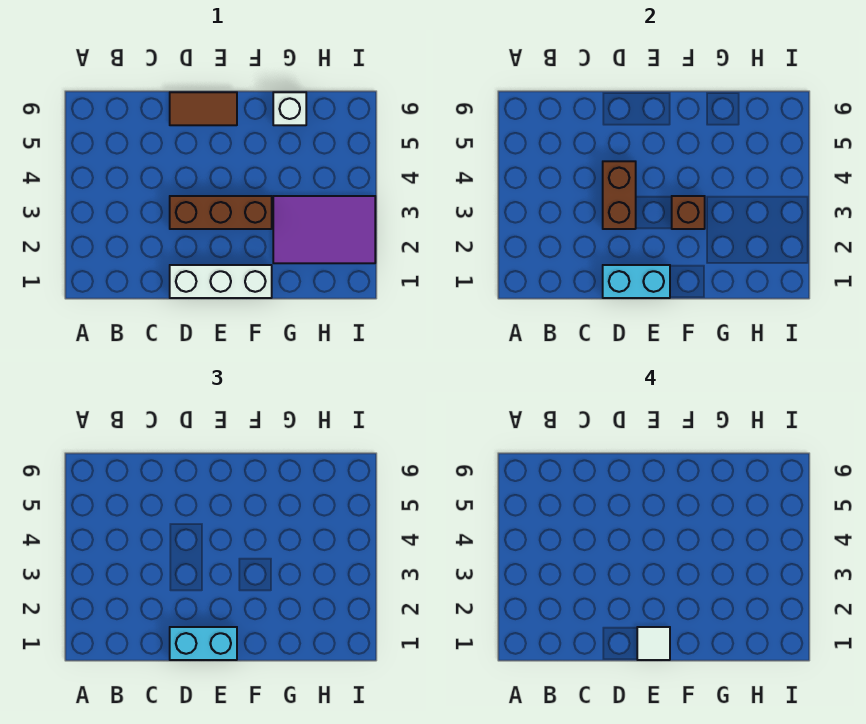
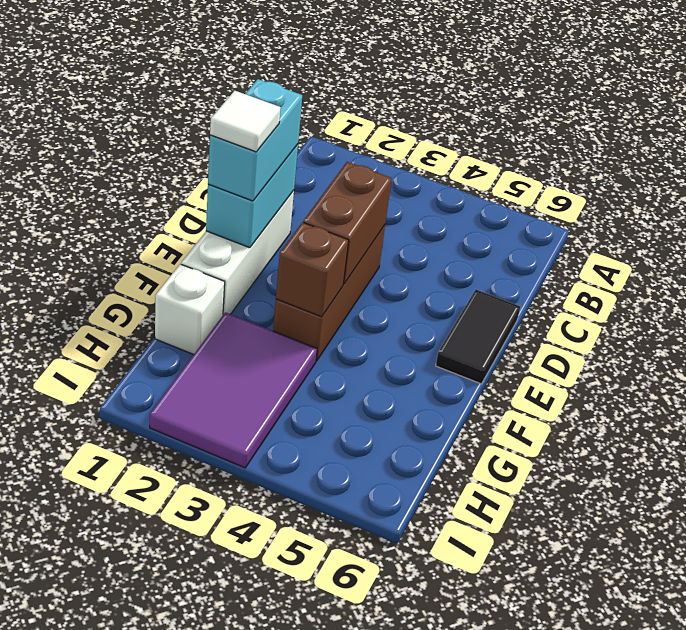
brown 1x2 brick [603,161,636,229] -> brown 1x2 brick turned to [303,162,392,284]
brown 1x2 tile [170,92,237,125] -> black 1x2 tile [436,290,520,384]
white 1x1 brick [273,92,306,125] -> white 1x1 brick moved to [155,264,225,355]

